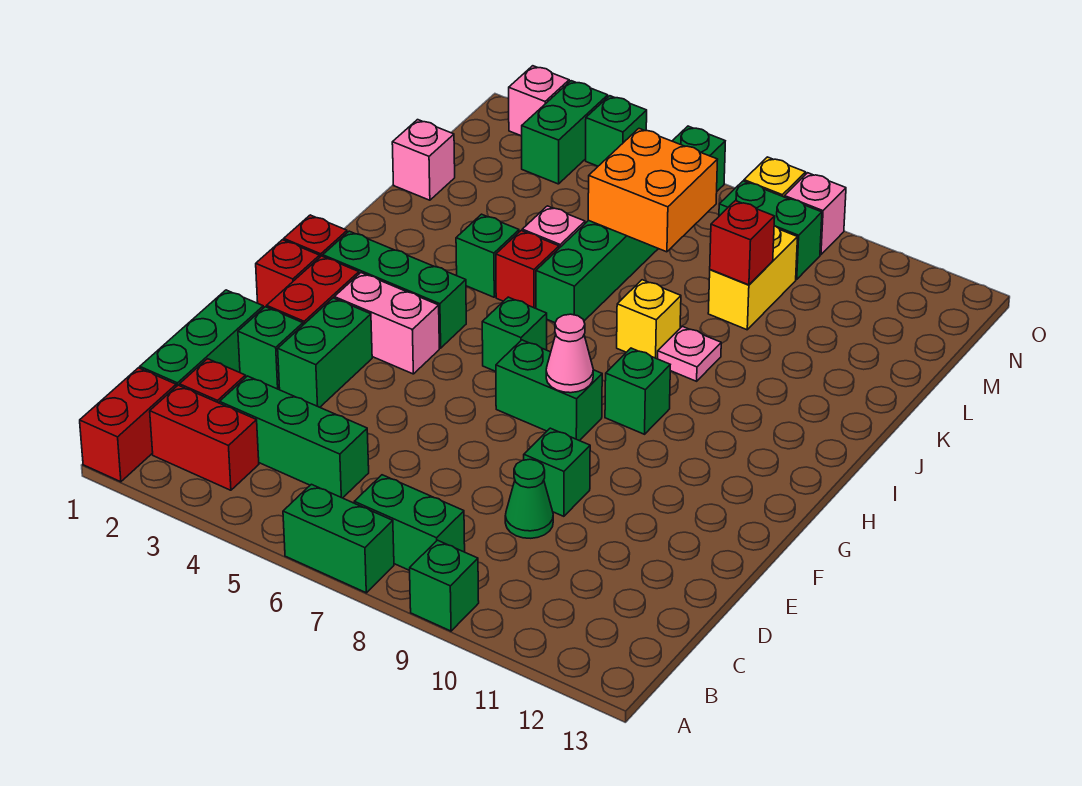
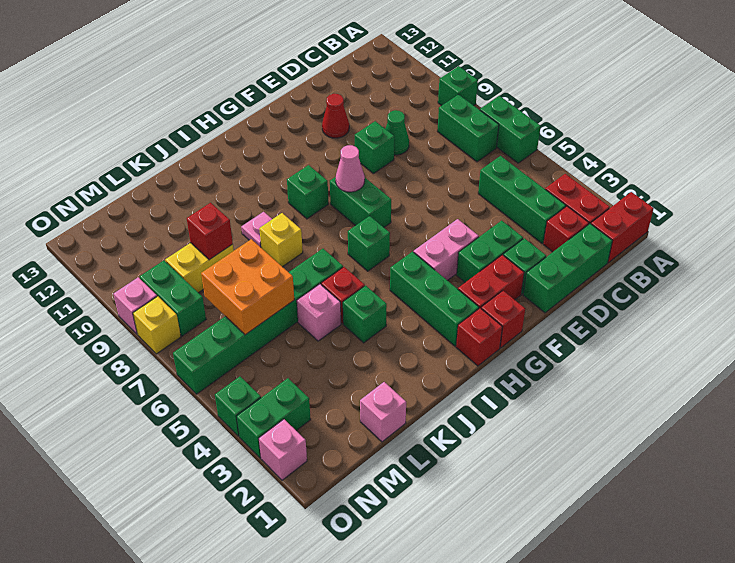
none -> red 1x1 cone [322,94,349,138]
pink 1x2 brick [334,273,439,374] -> pink 1x2 brick turned to [414,219,479,281]

